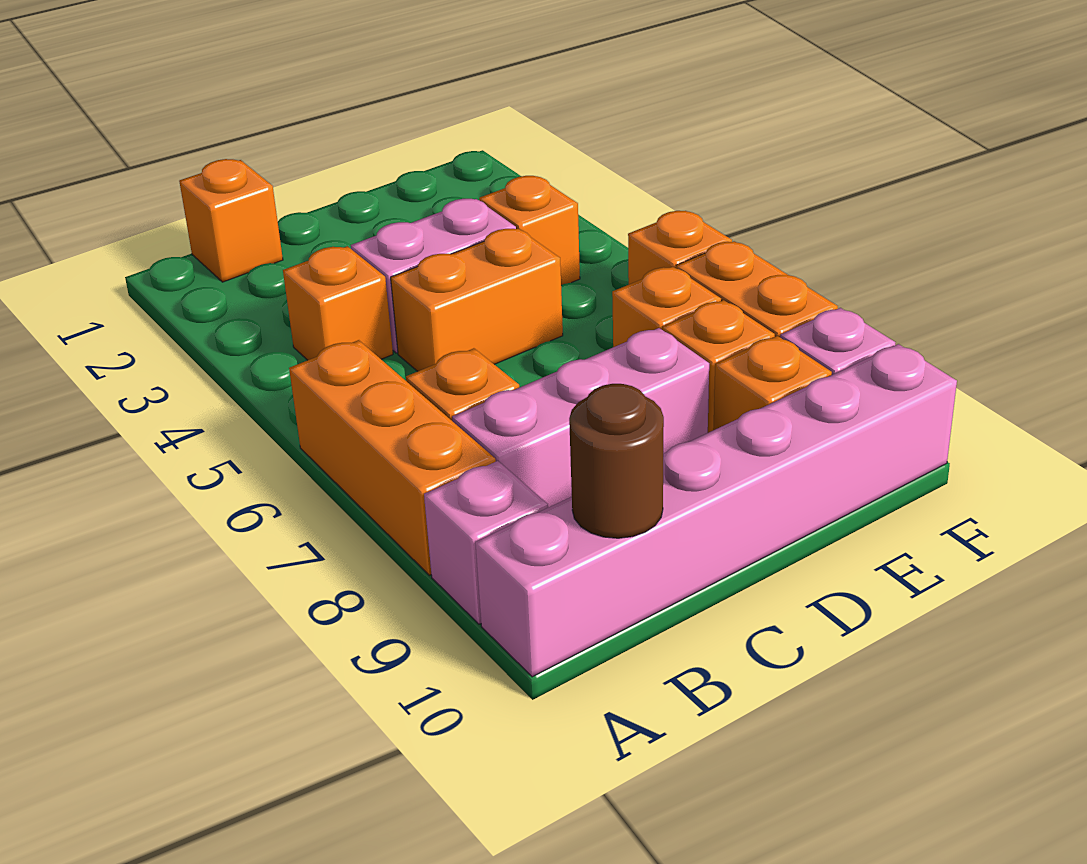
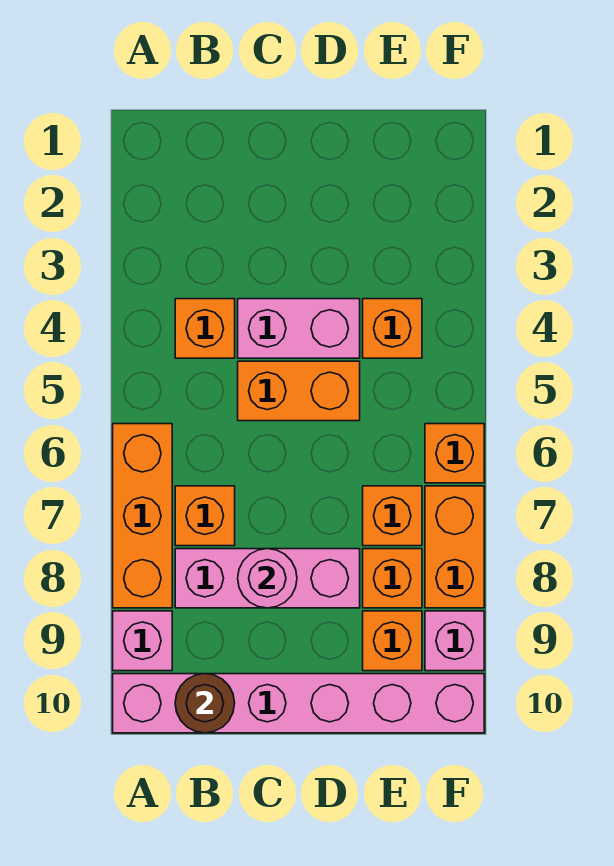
orange 1x1 brick [179,159,283,282] -> none
none -> pink 1x1 round brick [238,549,297,608]

